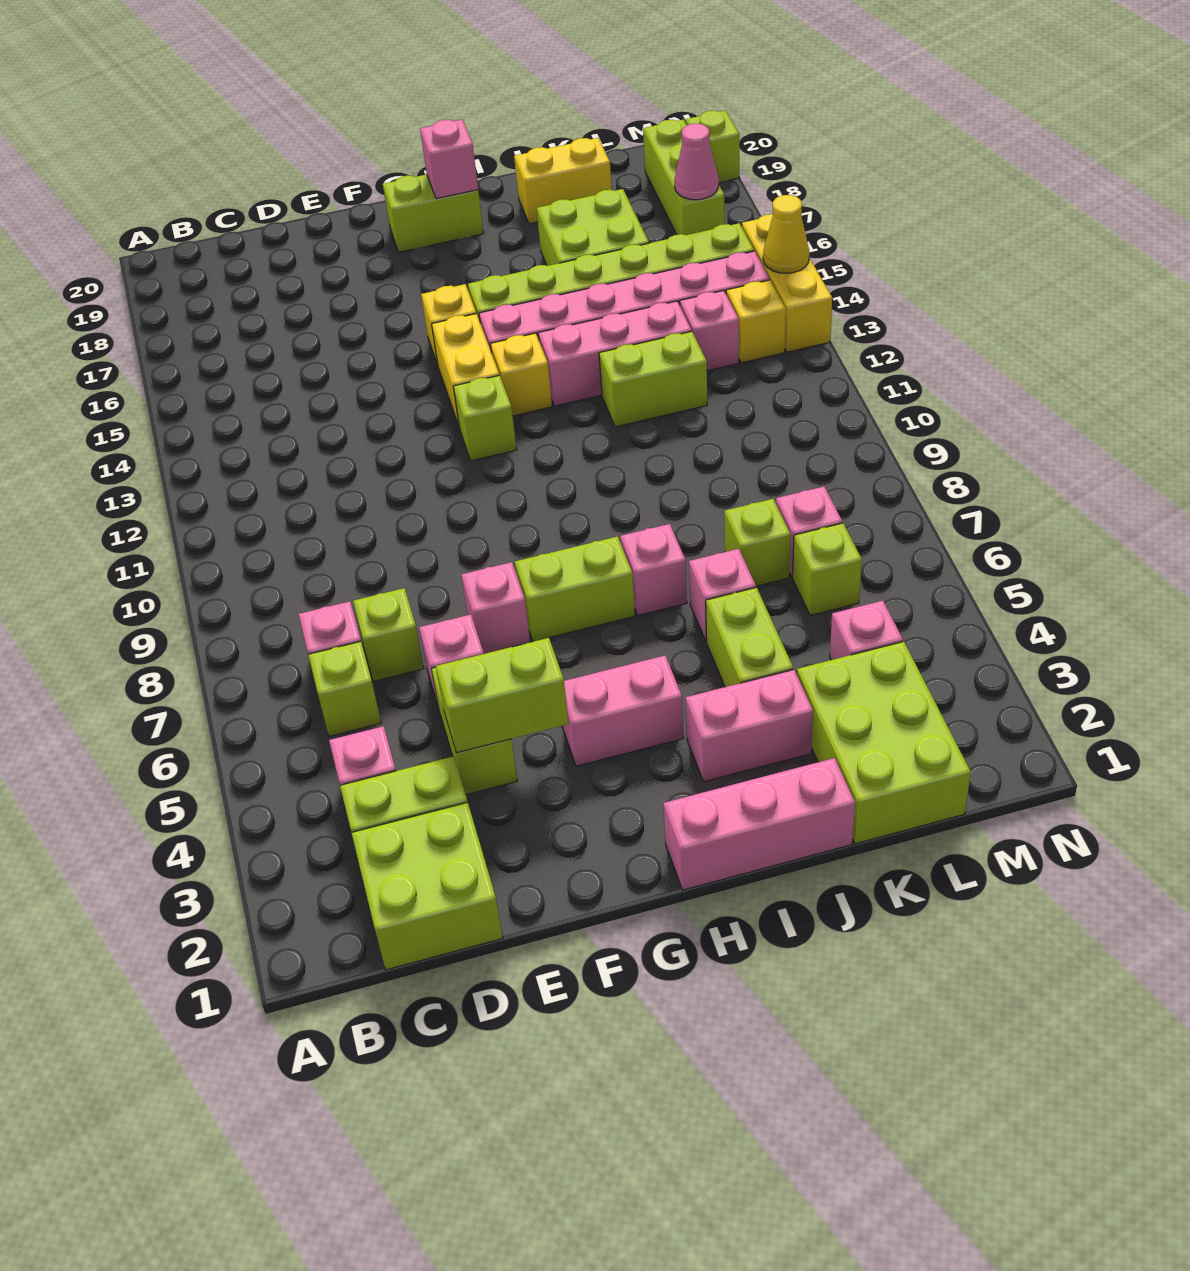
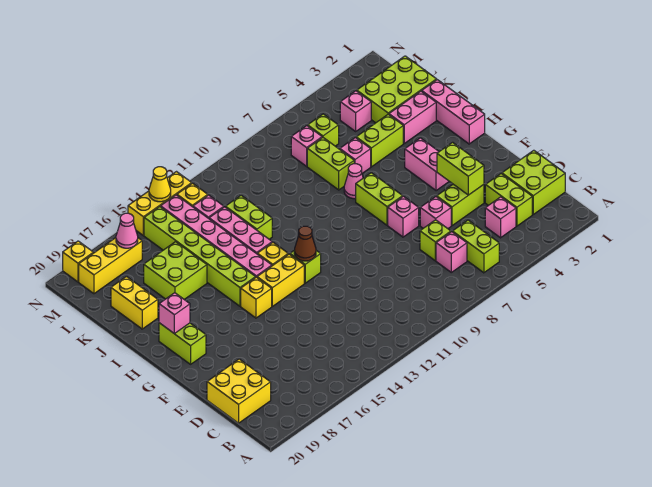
lime 1x1 brick [308,642,381,736] -> lime 1x2 brick [452,220,499,273]
none -> yellow 2x2 brick [207,359,271,423]
none -> brown 1x1 cone [294,226,316,261]
pink 1x2 brick [685,670,813,782] -> pink 1x2 brick turned to [389,91,436,143]
pink 1x1 brick [620,524,687,616] -> pink 1x1 cone [344,164,363,199]
lime 1x1 brick [724,499,790,586] -> lime 1x2 brick [307,137,354,190]
lime 1x3 brick [643,120,725,235] -> yellow 1x3 brick [79,238,142,294]
lime 1x1 brick [686,111,739,182] -> yellow 1x1 brick [63,241,93,282]

